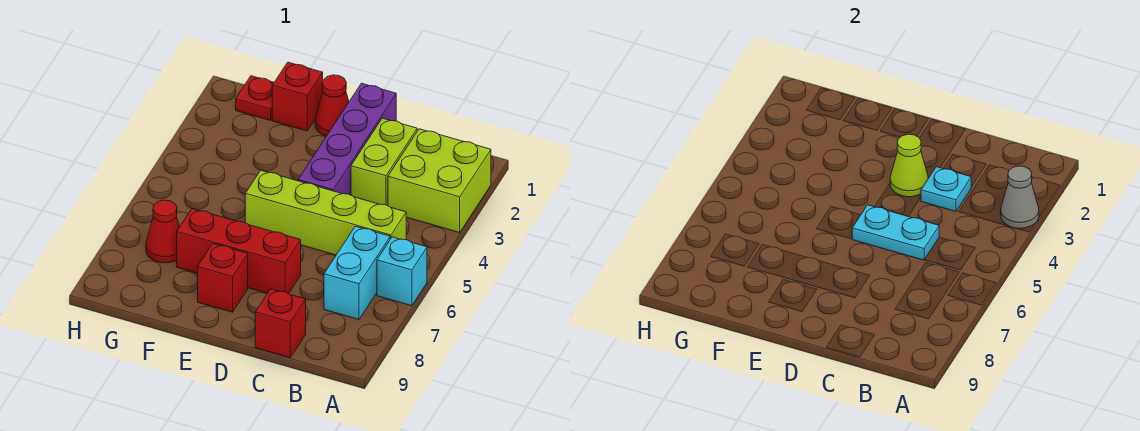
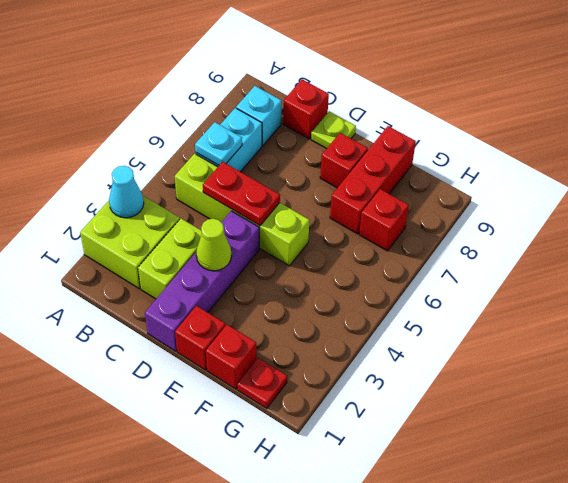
grey 1x1 cone [1001,166,1039,228] -> cyan 1x1 cone [109,166,144,218]
cyan 1x1 brick [377,237,427,306] -> cyan 1x1 brick moved to [236,86,281,146]
cyan 1x1 plate [921,167,971,211] -> cyan 1x1 plate moved to [195,122,242,165]
cyan 1x2 plate [852,205,939,260] -> red 1x2 plate [203,162,280,225]
red 1x3 brick [177,209,301,293] -> red 1x3 brick turned to [330,126,416,234]
none -> lime 1x1 plate [311,111,356,149]
red 1x1 cone [315,75,349,136] -> red 1x1 brick [175,306,226,370]
red 1x1 cone [146,200,179,263] -> red 1x1 brick [359,189,409,251]

